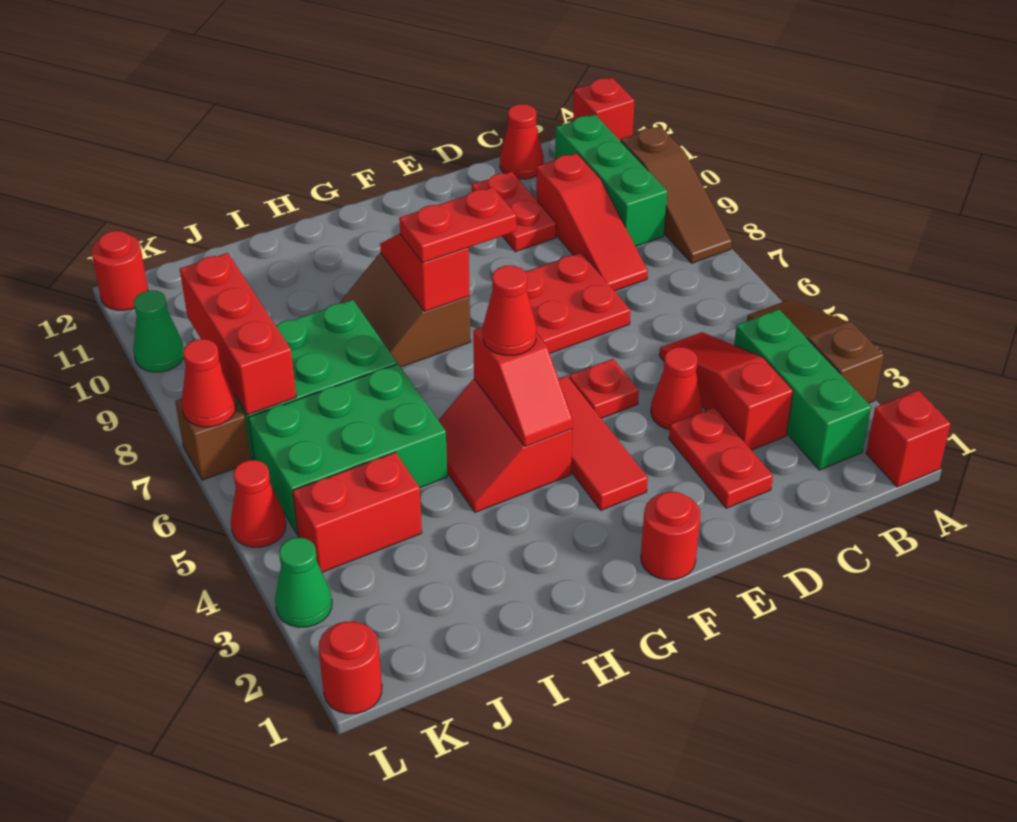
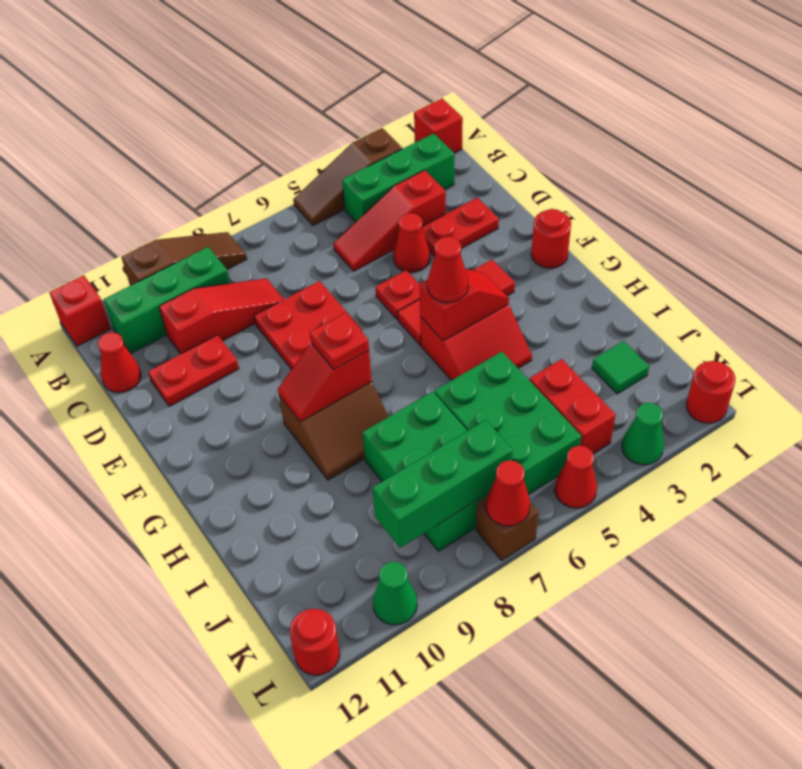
red 1x2 plate [399,187,516,263] -> red 1x1 plate [310,313,369,370]
none -> green 1x1 tile [592,341,649,394]
red 1x3 brick [180,253,296,415] -> green 1x3 brick [373,420,513,548]

